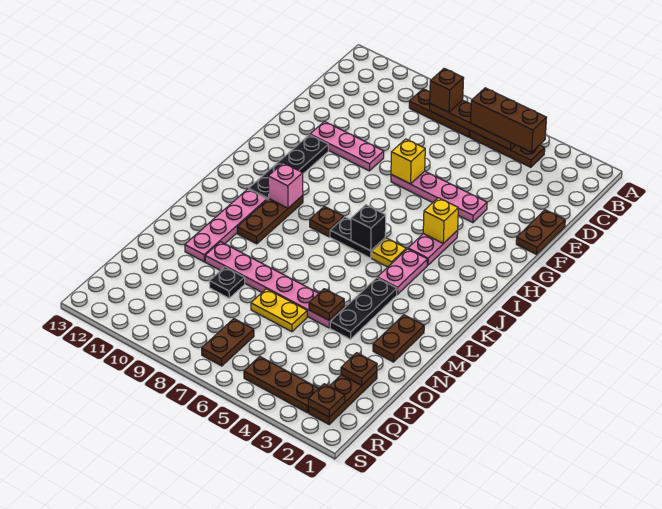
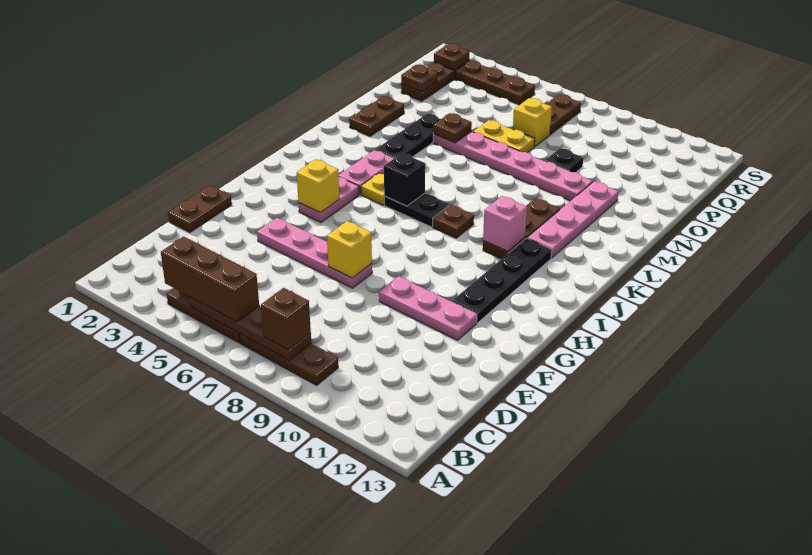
none -> yellow 1x1 brick [513,98,552,147]

